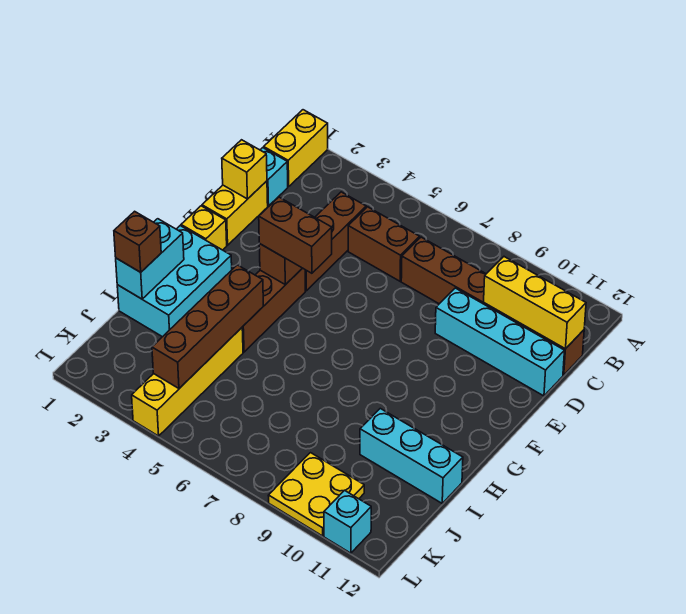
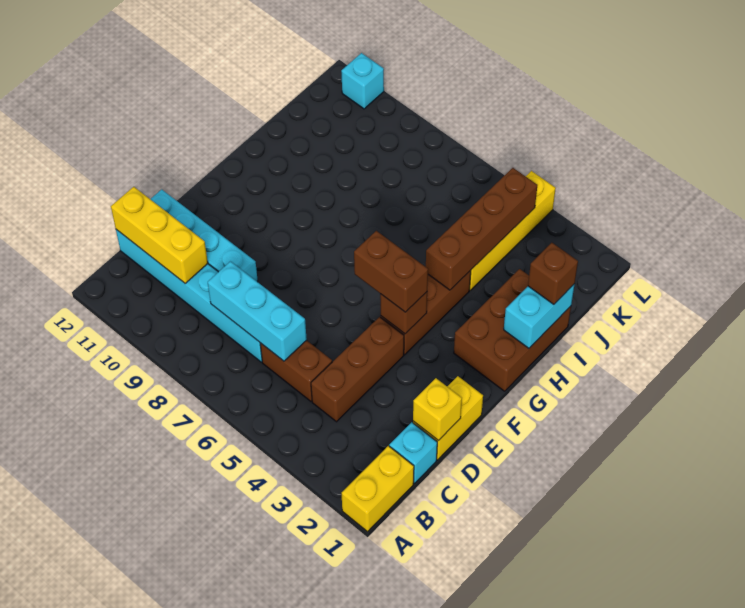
brown 1x6 brick [401,237,584,375] -> cyan 1x6 brick [116,230,262,362]
yellow 1x1 brick [181,206,227,250] -> none
cyan 2x3 brick [117,226,232,337] -> brown 2x3 brick [454,269,571,391]
cyan 1x3 brick [360,409,463,503] -> cyan 1x3 brick moved to [208,261,307,361]
yellow 2x2 plate [268,453,364,536] -> none

